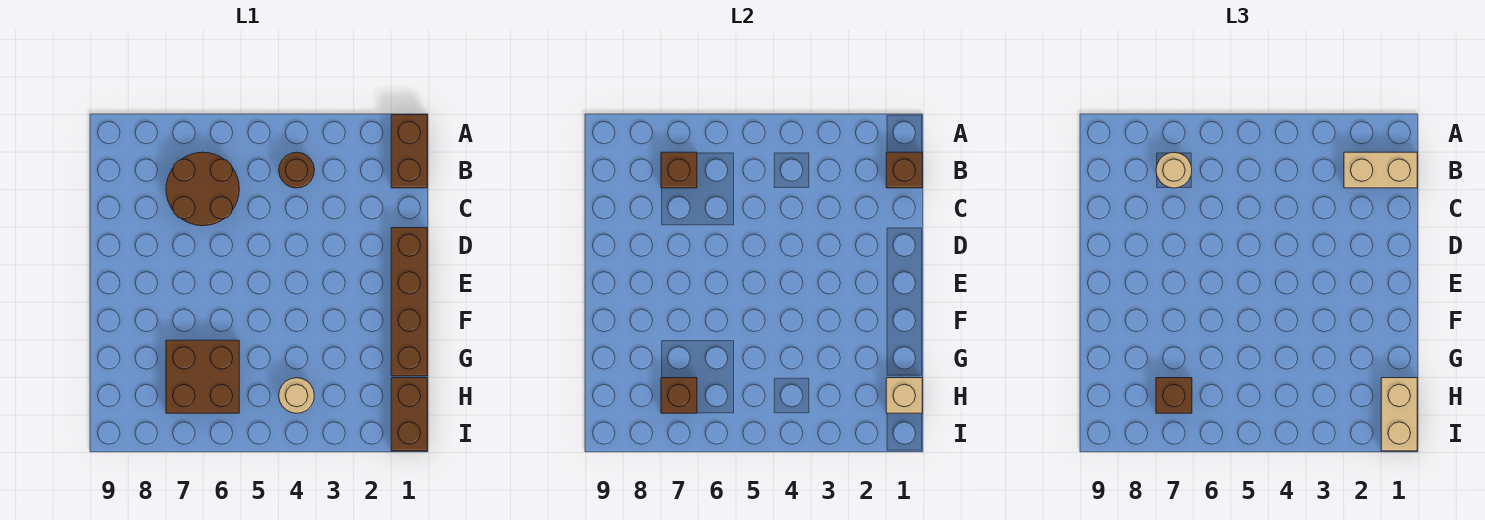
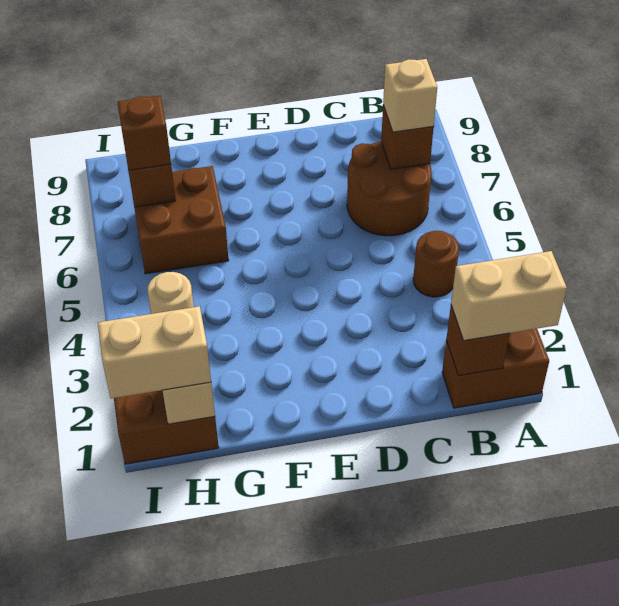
tan 1x2 brick [1344,152,1417,188] -> tan 1x2 brick turned to [451,251,567,341]
tan 1x1 round brick [1156,152,1192,188] -> tan 1x1 brick [383,59,437,132]
brown 1x4 brick [391,228,427,376] -> none

